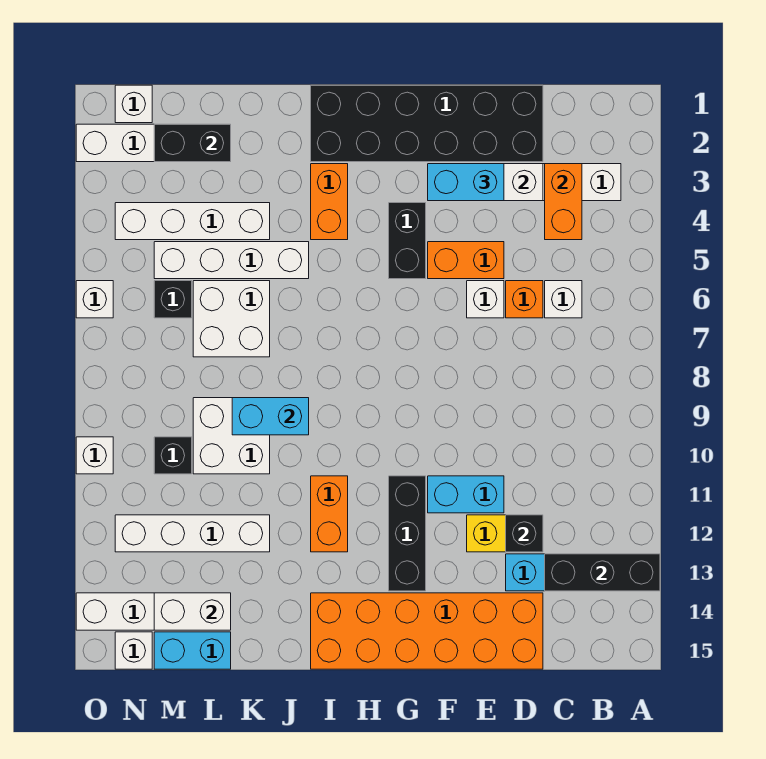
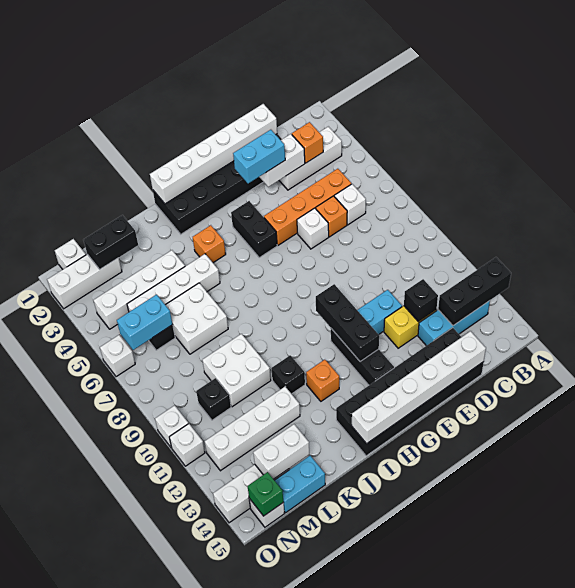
orange 1x2 brick [545,164,582,240] -> orange 1x1 brick [292,122,323,163]
none -> white 1x6 brick [150,104,277,204]
orange 2x6 brick [311,593,543,669] -> black 2x6 brick [336,328,484,456]
none -> white 1x6 brick [352,331,486,444]
orange 1x2 brick [428,242,504,279] -> orange 1x4 brick [264,169,351,245]
none -> black 1x3 brick [316,284,379,361]
orange 1x2 brick [311,164,348,240] -> orange 1x1 brick [193,225,226,263]
orange 1x2 brick [311,476,348,552] -> orange 1x1 brick [306,360,339,401]
cyan 1x2 brick [232,398,309,435] -> cyan 1x2 brick moved to [117,294,173,350]
none -> black 1x1 brick [271,355,305,394]
none -> green 1x1 brick [248,472,283,516]
none -> white 1x1 brick [169,424,205,466]

